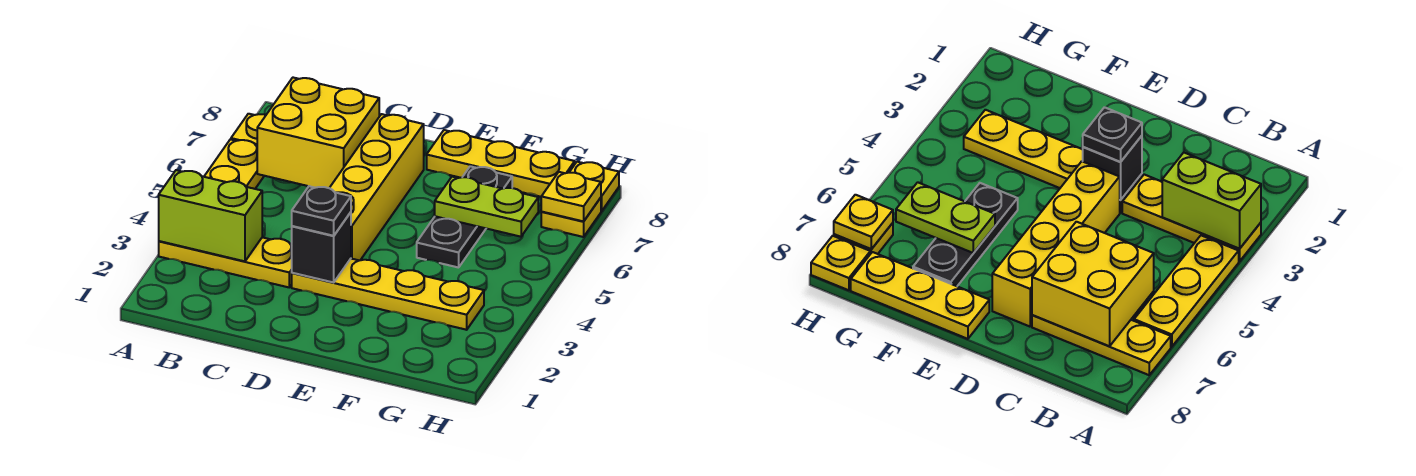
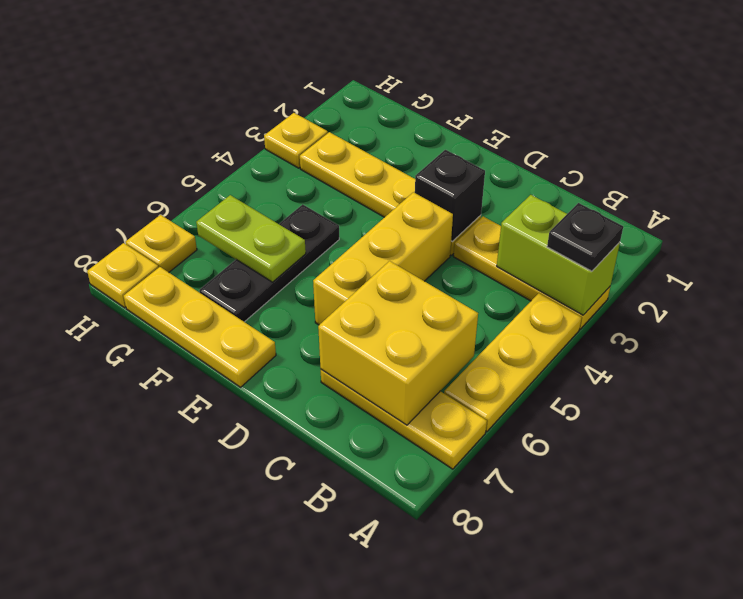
black 1x1 plate [292,186,351,236] -> black 1x1 plate moved to [547,203,623,271]
yellow 1x4 brick [330,114,424,261] -> yellow 1x3 brick [313,192,453,325]
yellow 1x1 plate [541,172,601,221] -> yellow 1x1 plate moved to [264,113,328,168]

